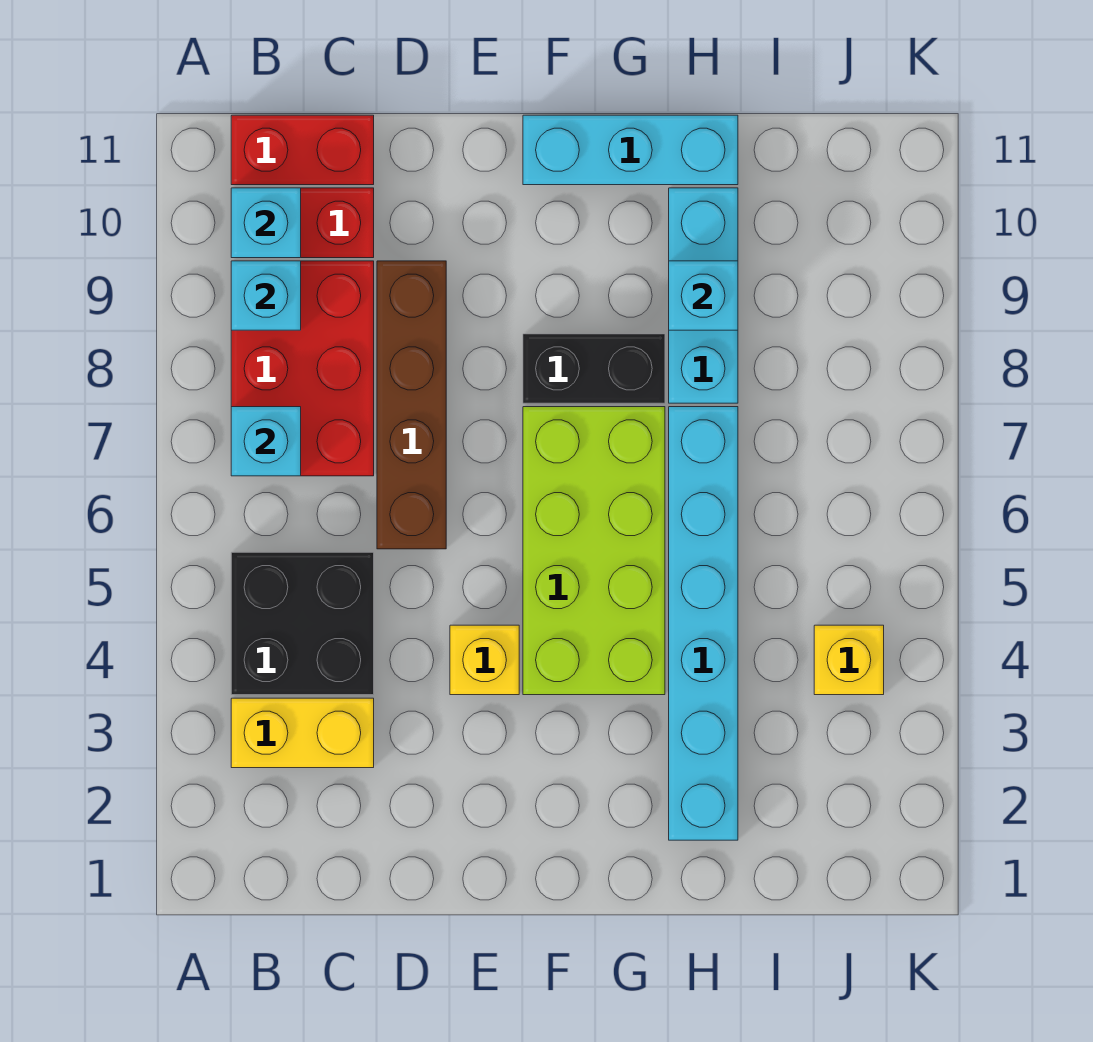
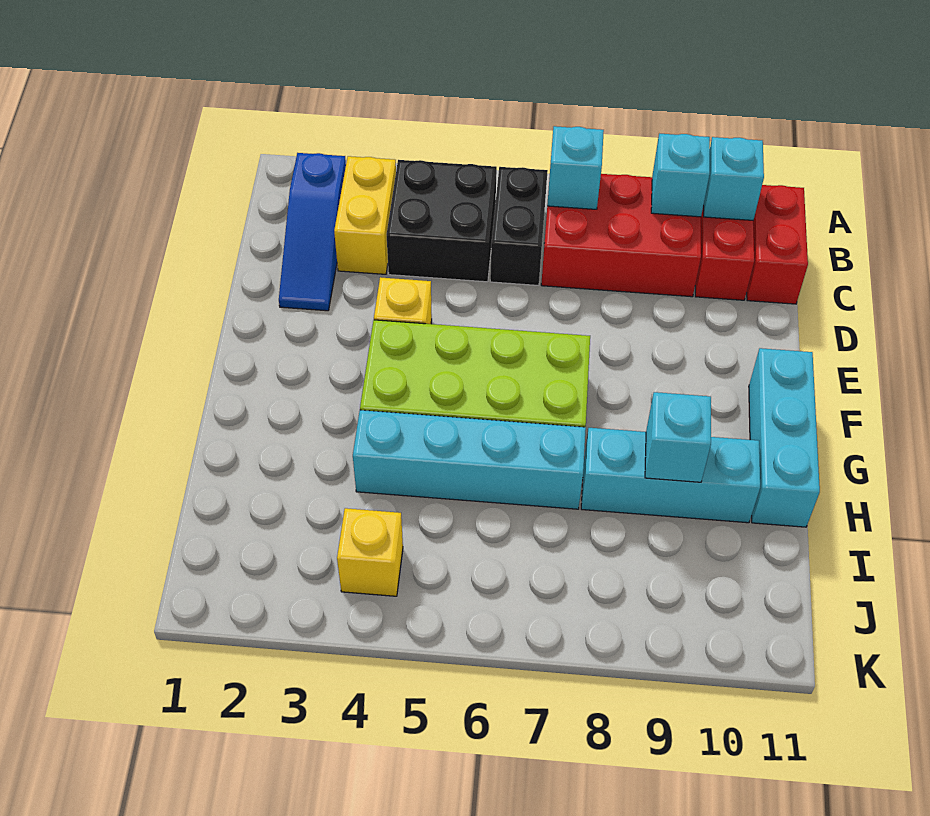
none -> blue 1x3 slope [279,153,346,311]
brown 1x4 brick [377,261,446,549] -> none
black 1x2 brick [523,334,665,403] -> black 1x2 brick moved to [490,167,548,285]
cyan 1x6 brick [669,407,738,840] -> cyan 1x4 brick [353,410,586,509]

